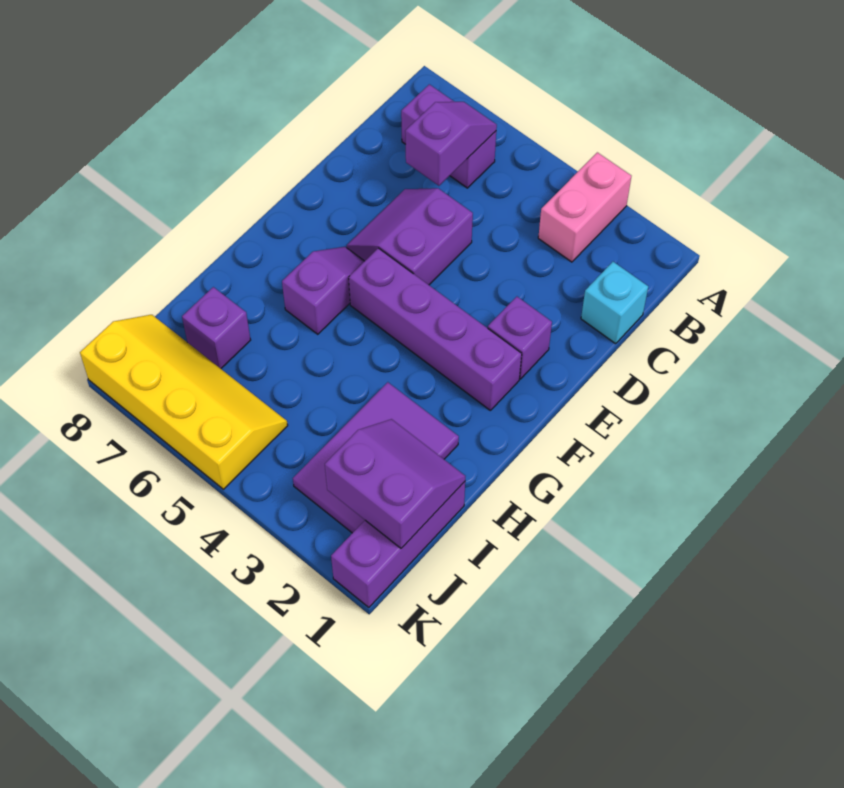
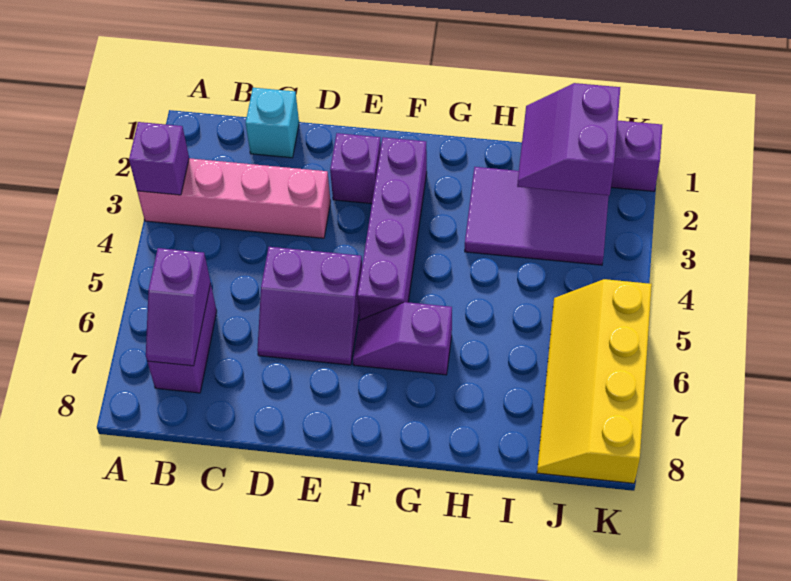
pink 1x2 brick [538,152,631,262] -> pink 1x4 brick [137,158,330,238]
purple 1x2 slope [405,102,497,186] -> purple 1x2 slope turned to [146,248,211,366]
purple 1x1 brick [182,287,251,369] -> purple 1x1 brick moved to [129,122,189,195]

